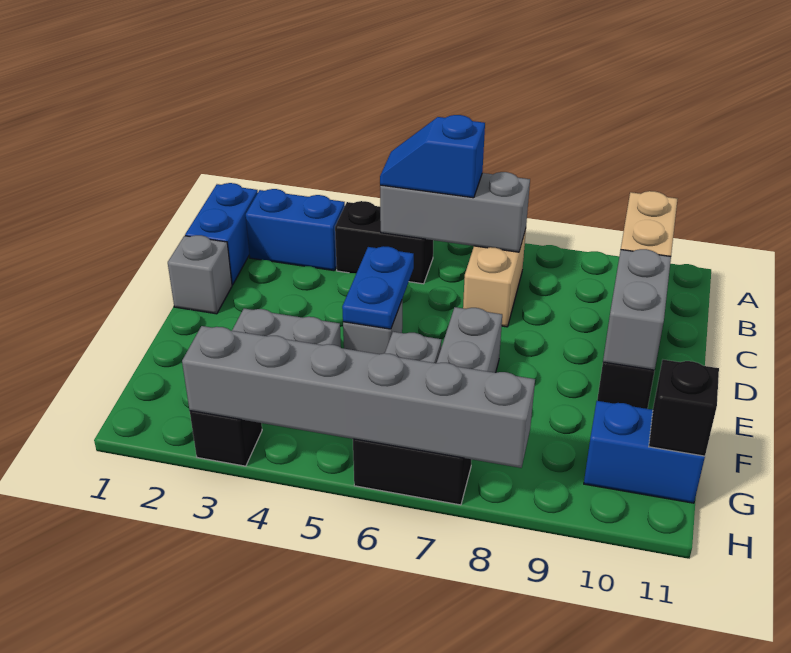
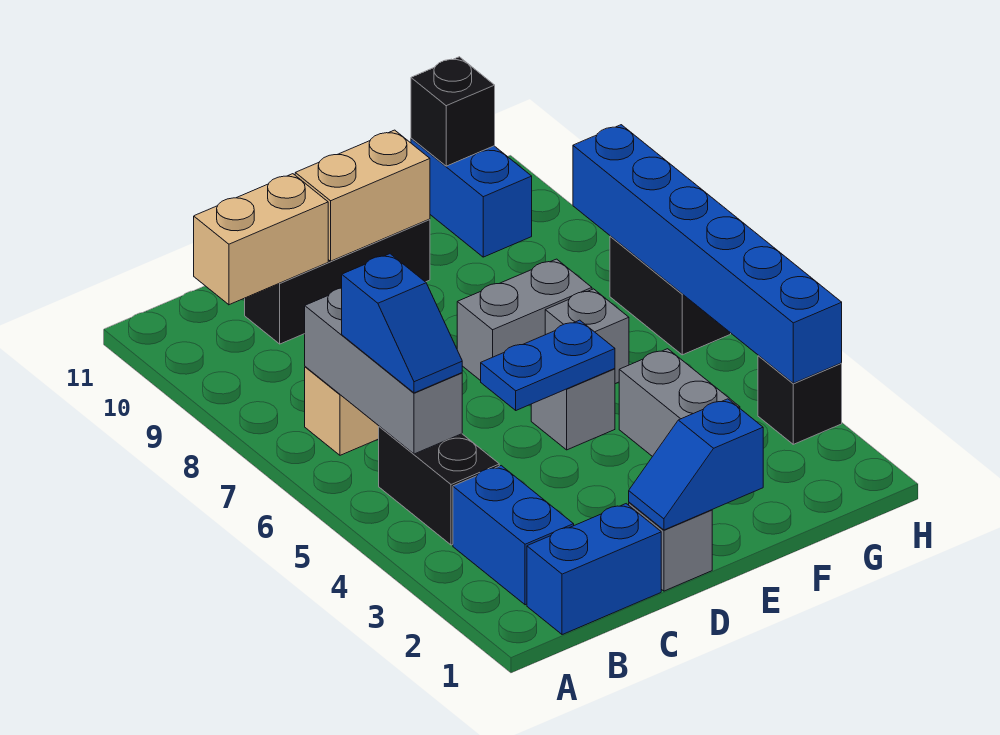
none -> blue 1x2 slope [629,399,763,530]
grey 1x2 brick [603,249,671,370] -> tan 1x2 brick [295,130,430,261]
grey 1x6 brick [182,326,535,468] -> blue 1x6 brick [573,125,842,383]

